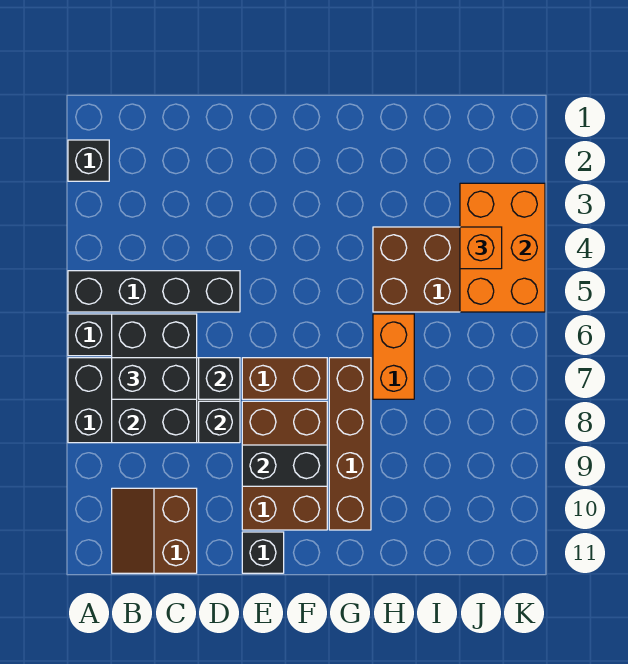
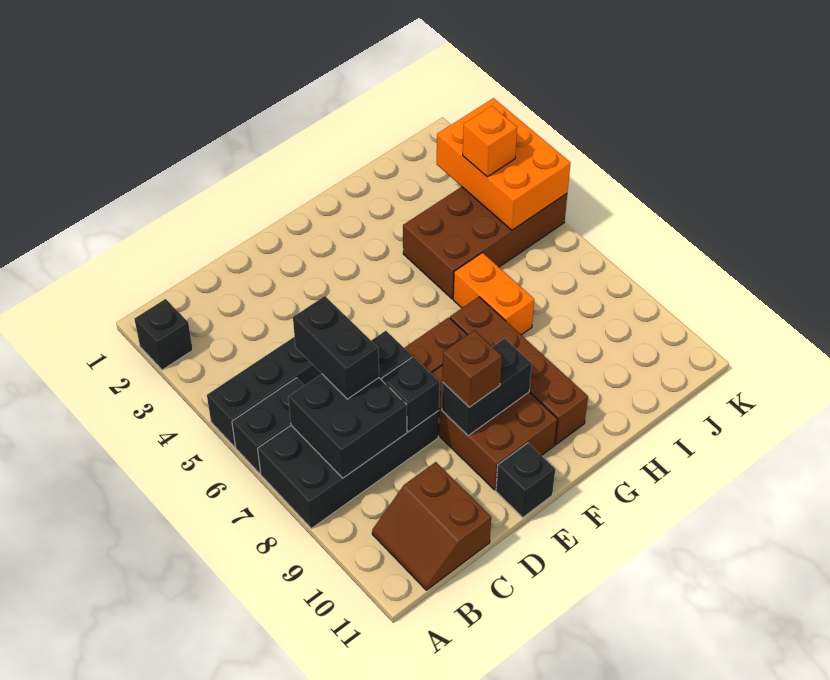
black 2x3 brick [112,314,197,443] -> black 2x2 brick [288,374,407,478]
black 1x2 brick [112,358,197,399] -> black 1x2 brick turned to [293,296,379,399]
none -> brown 1x1 brick [442,330,502,407]

